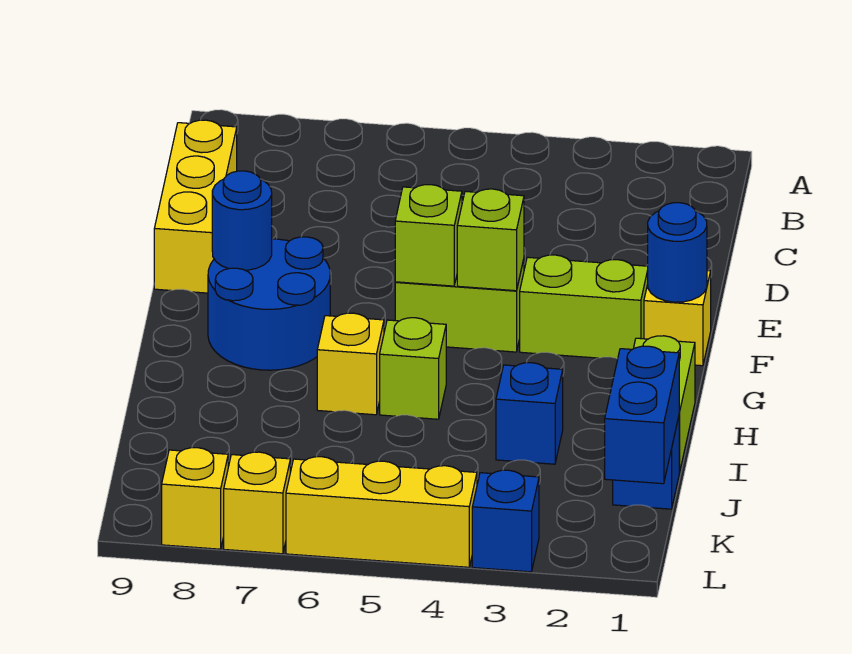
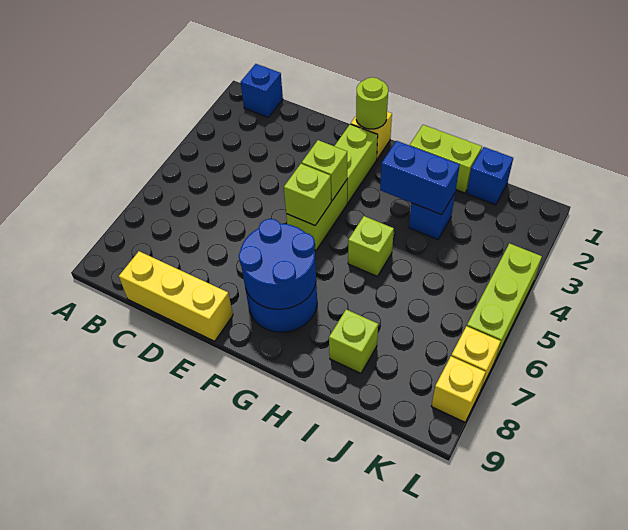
blue 1x1 round brick [648,203,707,302] -> lime 1x1 round brick [356,77,388,129]
blue 1x1 round brick [212,171,272,270] -> blue 2x2 round brick [239,219,316,309]
yellow 1x1 brick [317,313,384,415] -> none
none -> lime 1x1 brick [329,309,378,373]
blue 1x2 brick [605,346,679,484] -> blue 1x2 brick moved to [380,141,460,215]
blue 1x1 brick [472,470,539,572] -> blue 1x1 brick moved to [241,64,283,117]
yellow 1x3 brick [286,457,477,567] -> lime 1x3 brick [467,243,542,360]

